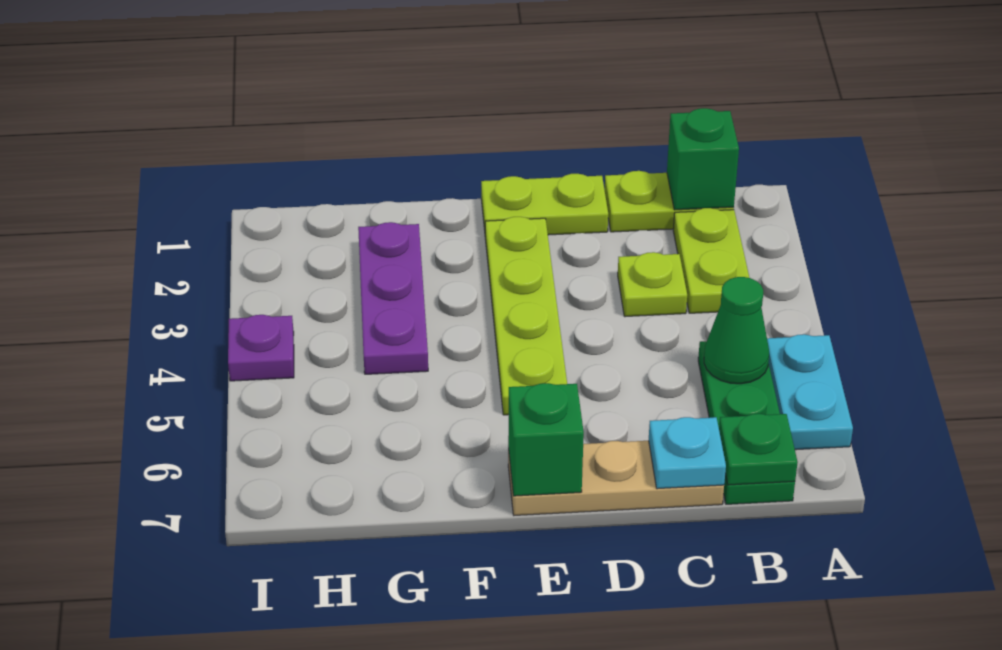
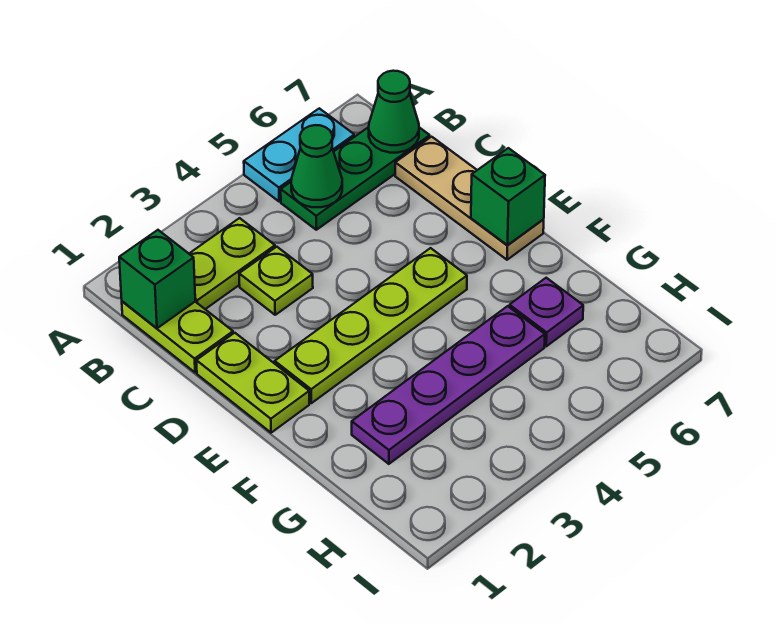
green 1x1 plate [719,414,798,485] -> green 1x1 cone [369,71,419,153]
cyan 1x1 plate [649,417,726,489] -> none
purple 1x3 plate [358,222,428,374] -> purple 1x4 plate [352,306,545,464]
purple 1x1 plate [228,315,294,381] -> purple 1x1 plate moved to [509,278,583,346]

